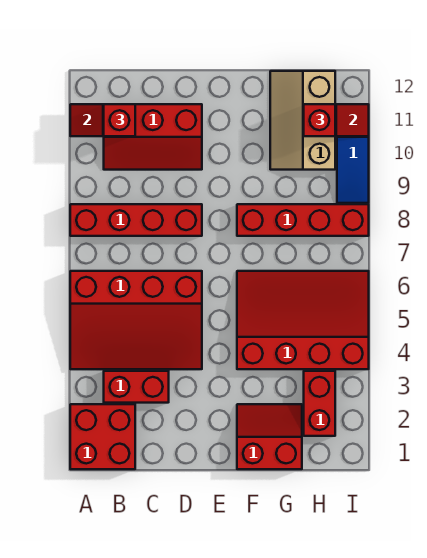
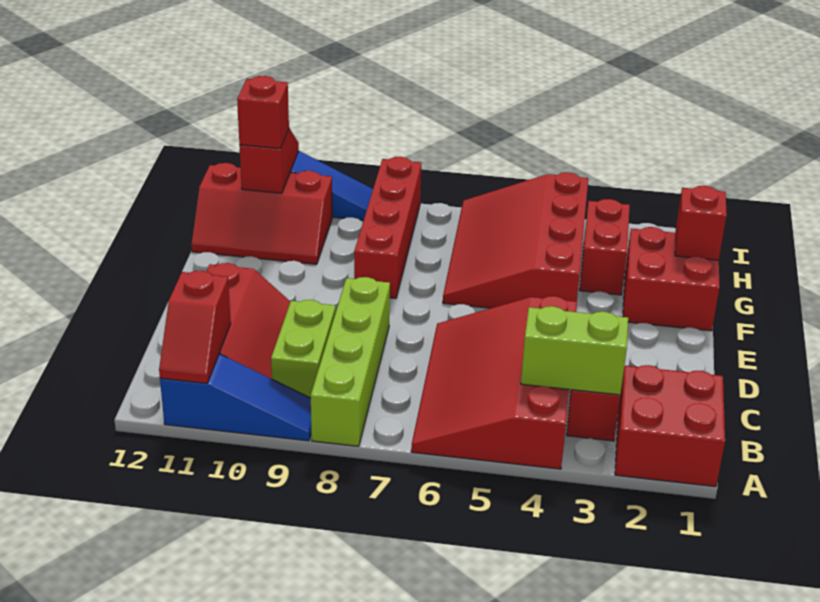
red 3x4 slope [70,271,202,369] -> red 3x4 slope turned to [411,296,577,469]
red 1x4 brick [70,204,202,236] -> lime 1x4 brick [311,277,390,446]
none -> blue 1x3 slope [160,354,311,441]
none -> lime 1x2 brick [521,306,628,395]
none -> lime 1x2 brick [271,300,336,398]
red 1x1 brick [104,104,135,136] -> red 1x1 brick moved to [675,186,727,260]
red 2x2 slope [237,404,302,469] -> red 2x2 brick [623,227,720,331]
tan 2x3 slope [270,71,335,170] -> red 2x3 slope [191,163,332,264]
red 1x2 brick [304,371,335,436] -> red 1x2 brick turned to [580,199,630,295]

